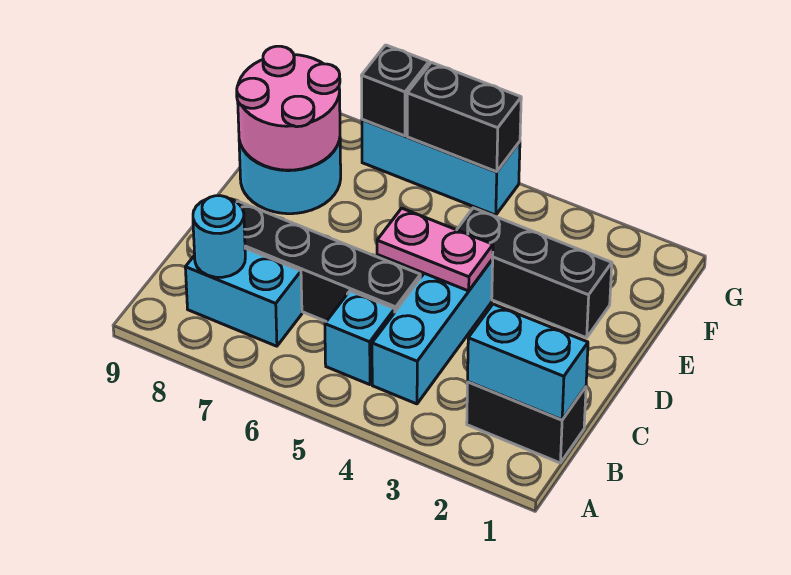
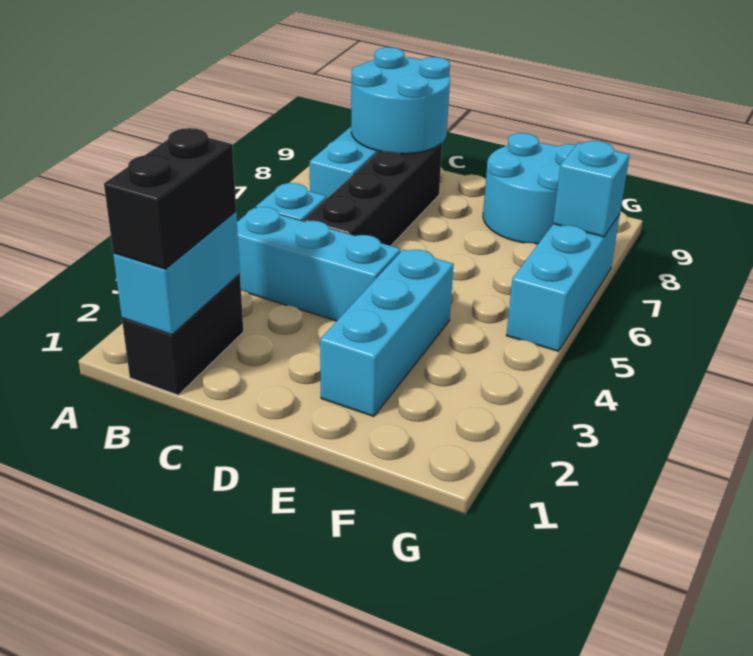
cyan 1x1 round brick [193,196,245,277] -> cyan 2x2 round brick [351,47,450,154]
pink 1x2 plate [377,208,493,291] -> none
black 1x3 brick [457,208,612,338] -> cyan 1x3 brick [320,249,454,417]
pink 2x2 round brick [237,46,340,170] -> none
black 1x2 brick [407,62,521,172] -> black 1x2 brick moved to [104,128,236,269]
black 1x1 brick [361,45,429,136] -> cyan 1x1 brick [553,141,630,237]

